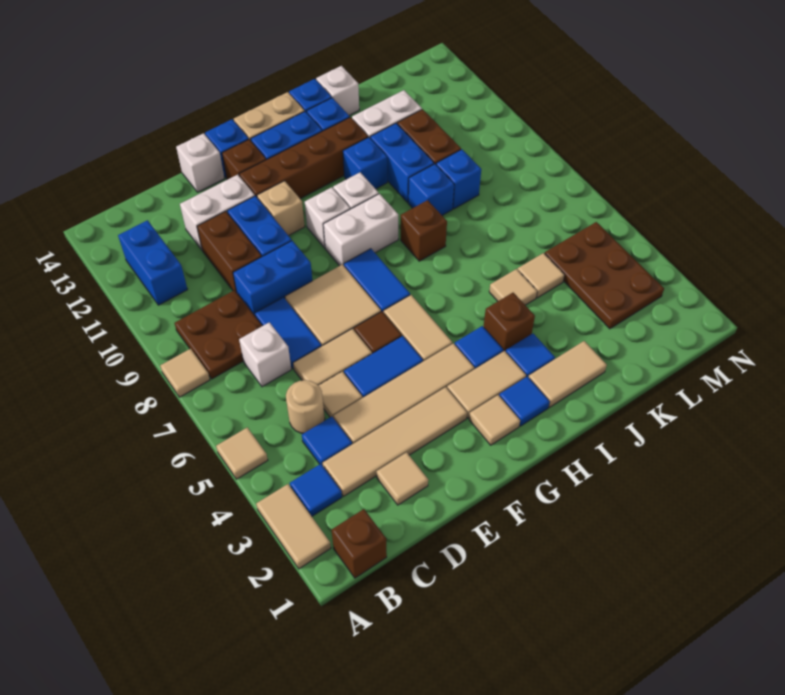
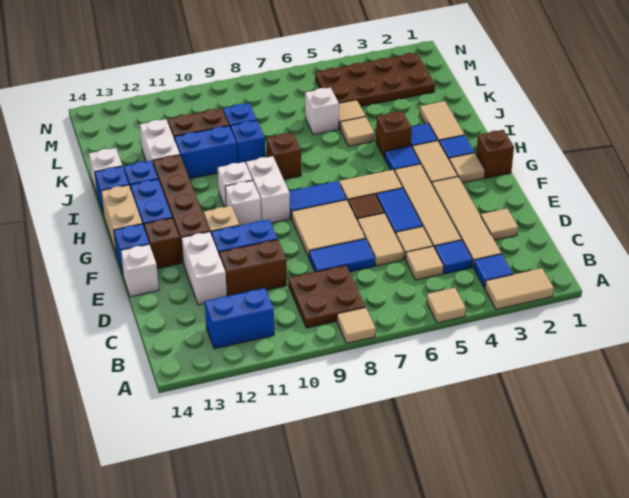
brown 1x1 brick [332,509,387,578] -> brown 1x1 brick moved to [476,130,514,178]
tan 1x1 round brick [286,380,325,433] -> tan 1x1 tile [405,247,444,280]
white 1x1 brick [239,322,292,387] -> white 1x1 brick moved to [305,88,339,135]
blue 1x2 brick [233,241,312,316] -> none
blue 1x1 brick [343,137,387,189] -> none
brown 2x3 plate [545,222,664,329] -> brown 2x4 plate [315,53,435,106]

